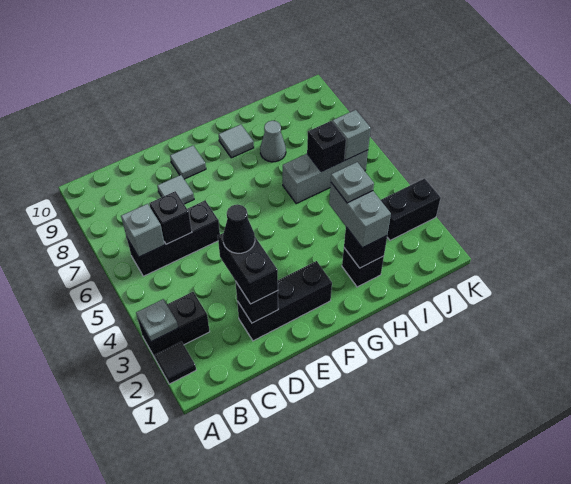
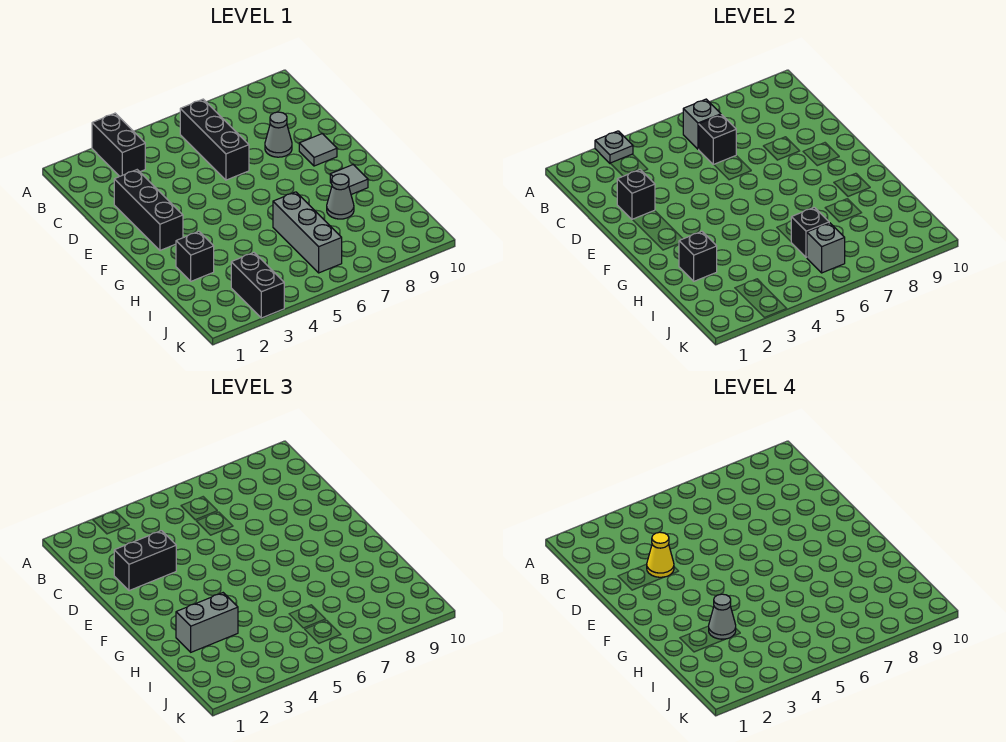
black 1x1 tile [155,342,196,384] -> none
black 1x1 cone [223,204,255,253] -> yellow 1x1 cone [647,532,674,577]
grey 1x1 tile [157,175,194,204] -> grey 1x1 cone [265,112,292,157]
grey 1x1 plate [331,162,374,203] -> grey 1x1 cone [709,594,736,639]

